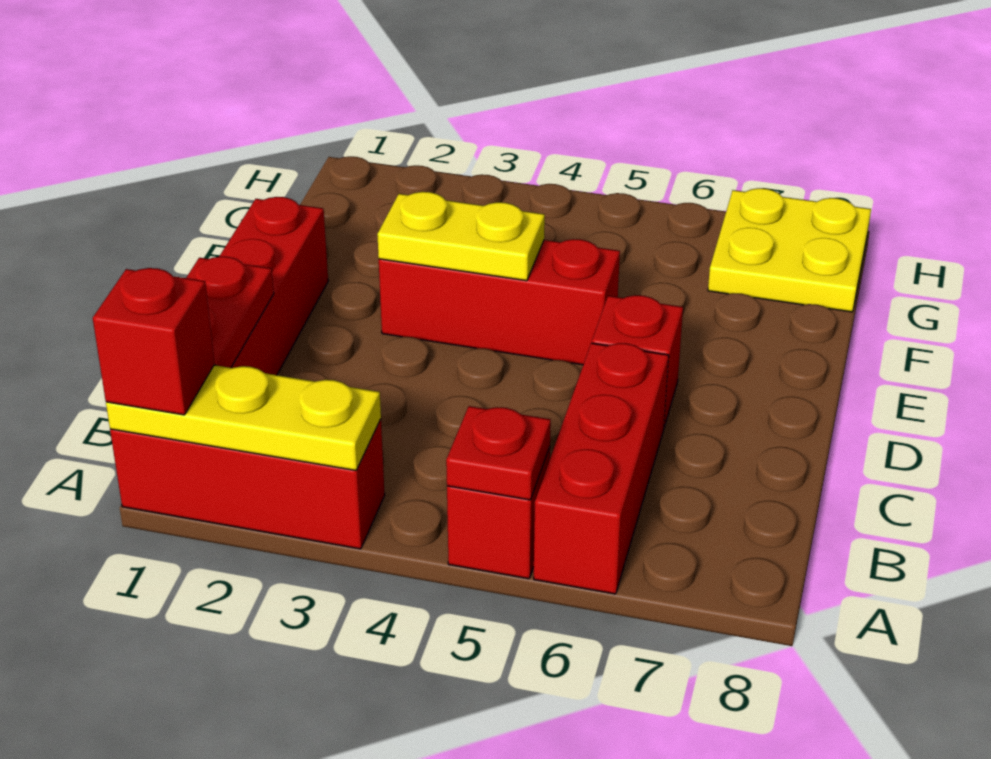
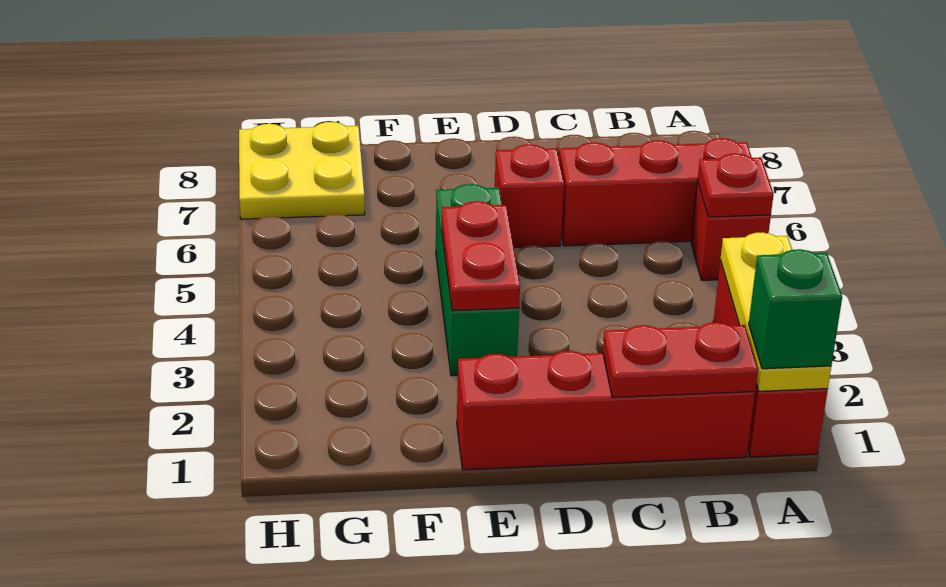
red 1x1 brick [93,268,214,415] -> green 1x1 brick [749,249,842,369]
red 1x3 brick [379,239,620,365] -> green 1x3 brick [436,184,519,376]
yellow 1x2 plate [377,192,545,281] -> red 1x2 plate [442,201,520,311]

